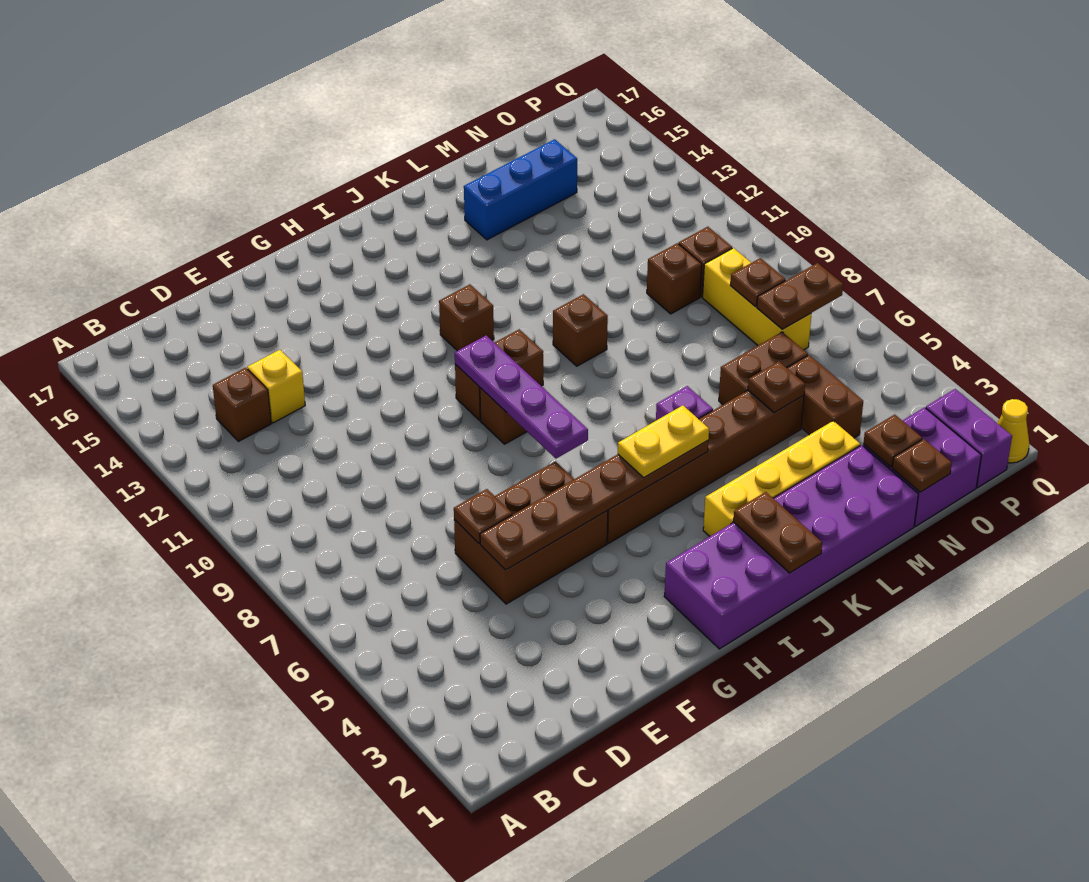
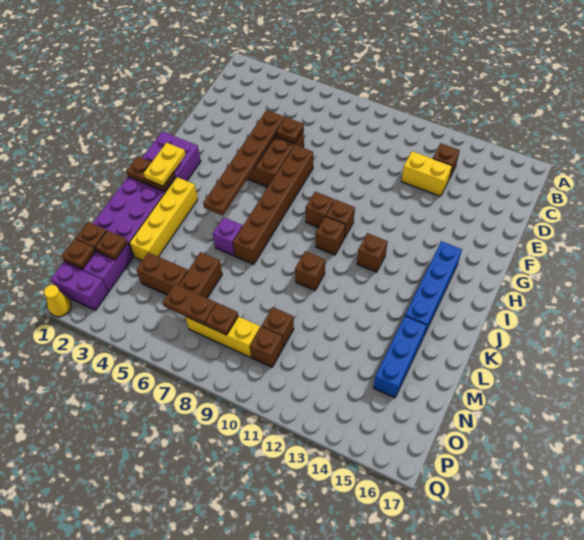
yellow 1x1 brick [247,350,305,423] -> yellow 1x2 brick [401,151,452,196]
brown 1x6 brick [607,391,804,543] -> brown 1x6 brick moved to [233,145,313,264]
purple 1x4 plate [455,335,588,459] -> none
none -> blue 1x4 brick [405,241,462,335]
yellow 1x2 plate [618,405,709,478] -> yellow 1x2 plate moved to [144,143,185,186]
brown 1x1 plate [748,361,805,413] -> brown 1x1 plate moved to [62,239,95,269]
brown 1x2 plate [757,263,843,329] -> brown 1x2 plate turned to [163,284,216,325]

